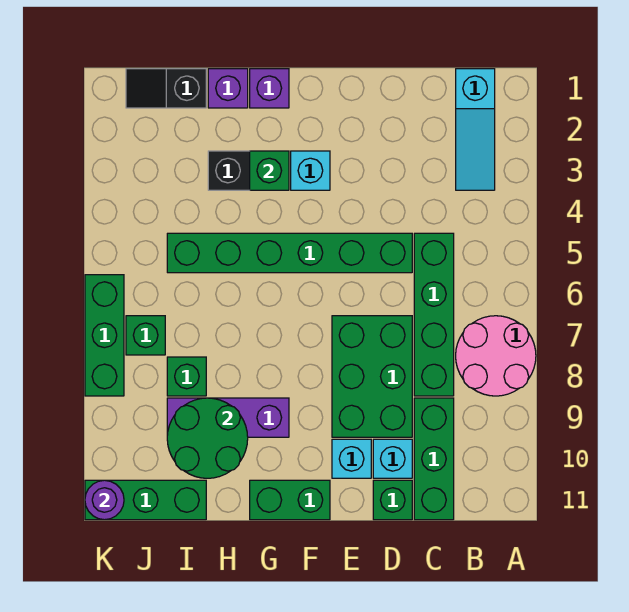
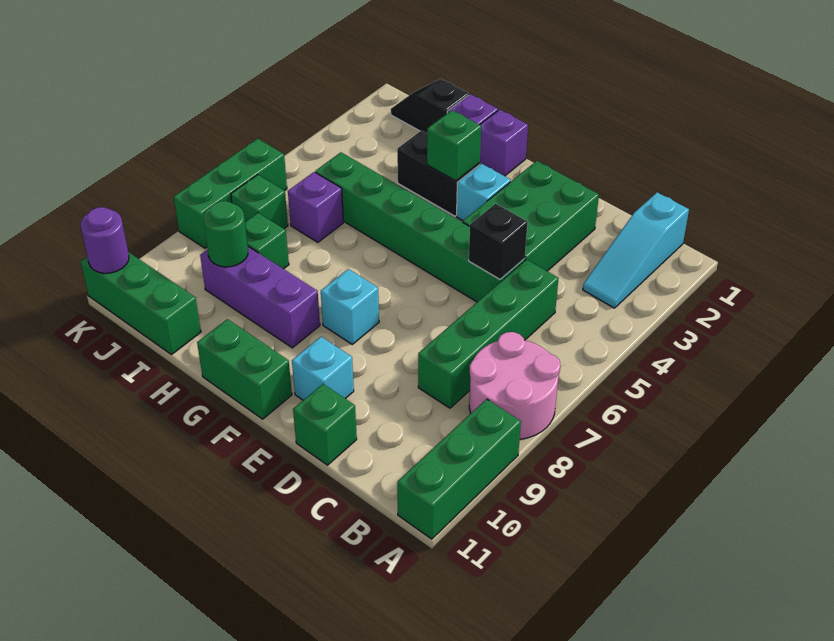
green 1x3 brick [414,398,454,520] -> green 1x3 brick moved to [397,399,521,539]
none -> black 1x1 brick [469,204,528,279]
green 2x3 brick [332,316,412,437] -> green 2x3 brick moved to [463,161,599,271]
cyan 1x1 brick [373,439,412,478] -> cyan 1x1 brick moved to [321,269,379,344]
green 2x2 round brick [167,398,248,478] -> green 1x1 round brick [203,201,248,267]
none -> purple 1x1 brick [288,172,343,242]

